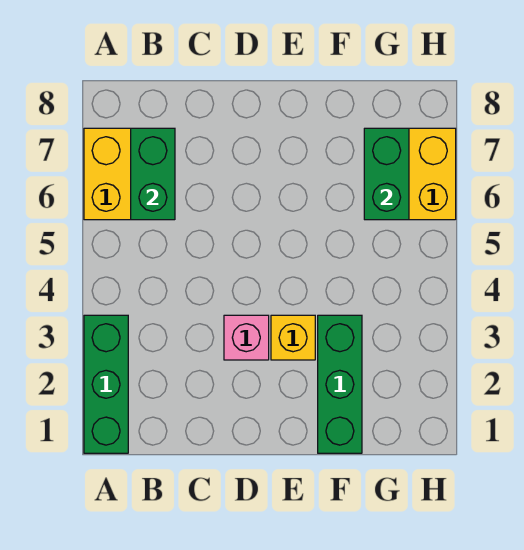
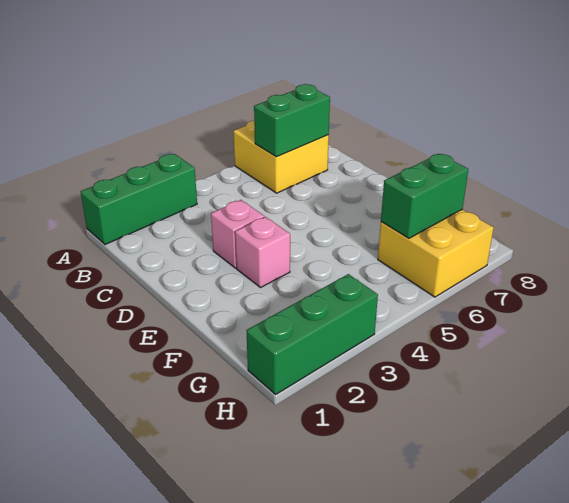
yellow 1x1 brick [271,315,315,360] -> pink 1x1 brick [235,217,290,288]
green 1x3 brick [318,315,362,453] -> green 1x3 brick moved to [246,274,378,394]

